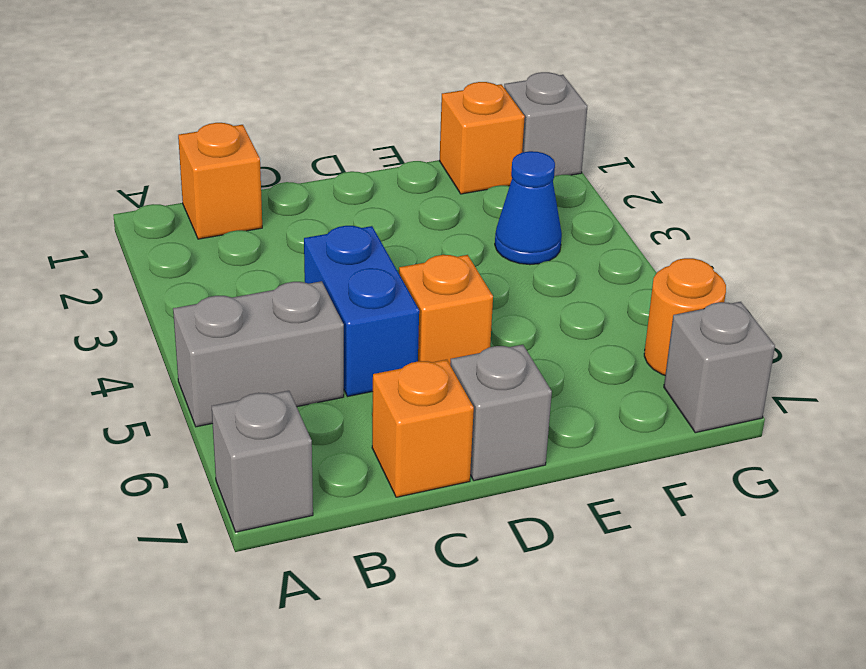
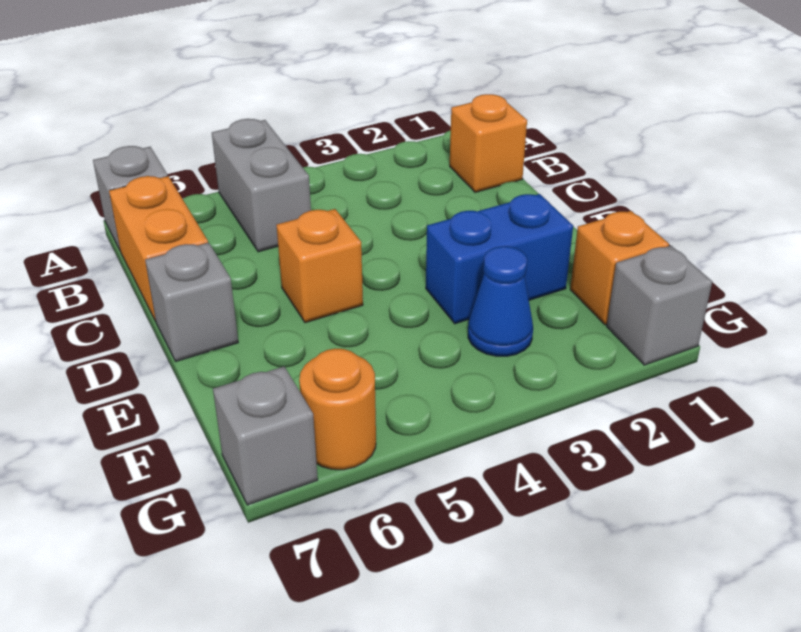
blue 1x2 brick [304,226,419,397] -> blue 1x2 brick moved to [426,194,573,324]
orange 1x1 brick [372,360,474,497] -> orange 1x2 brick [109,176,208,321]

